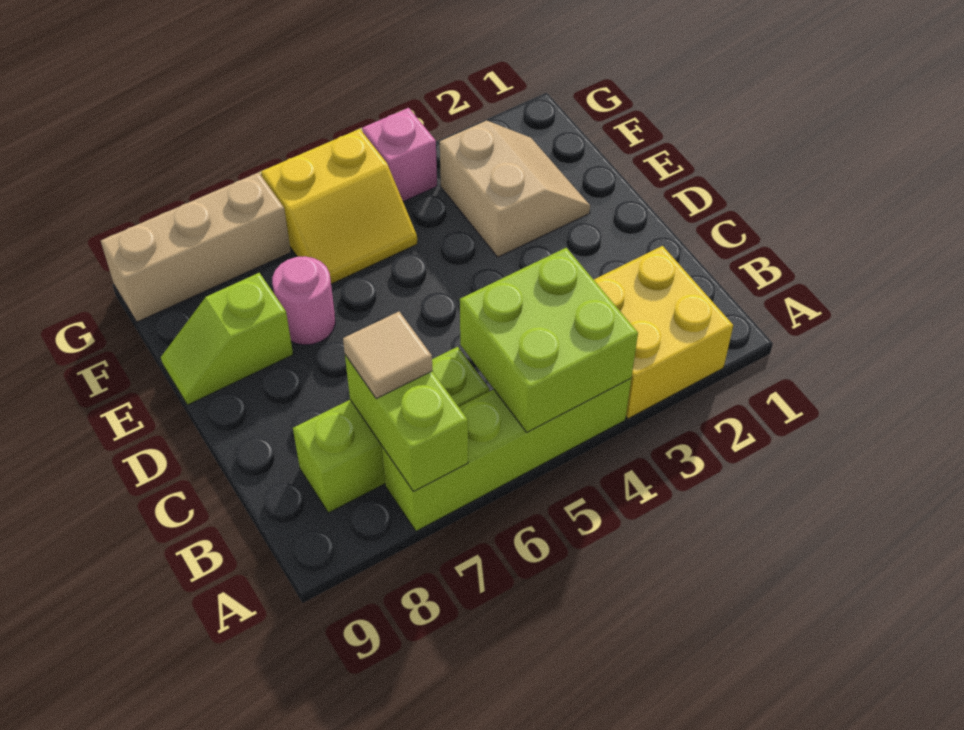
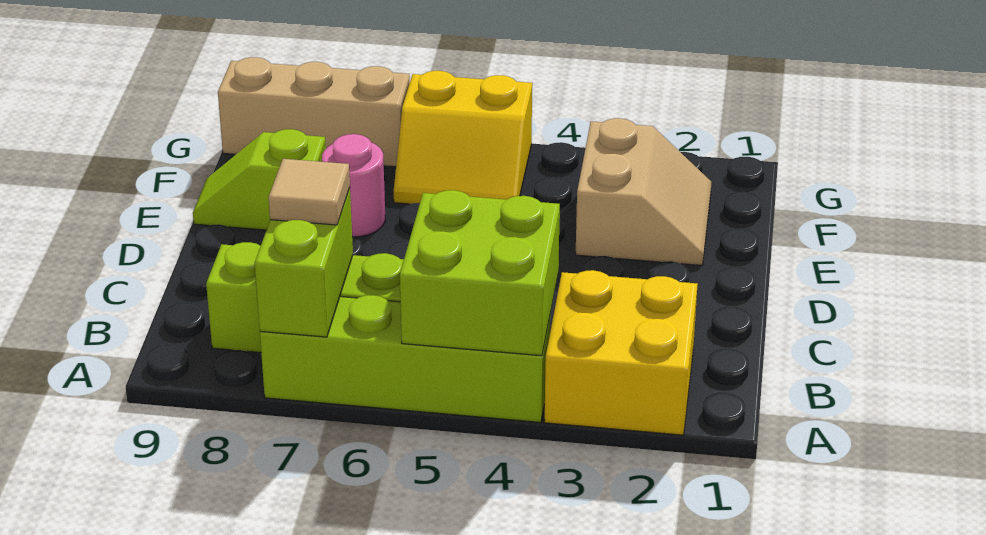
pink 1x1 brick [362,108,437,201] -> none

